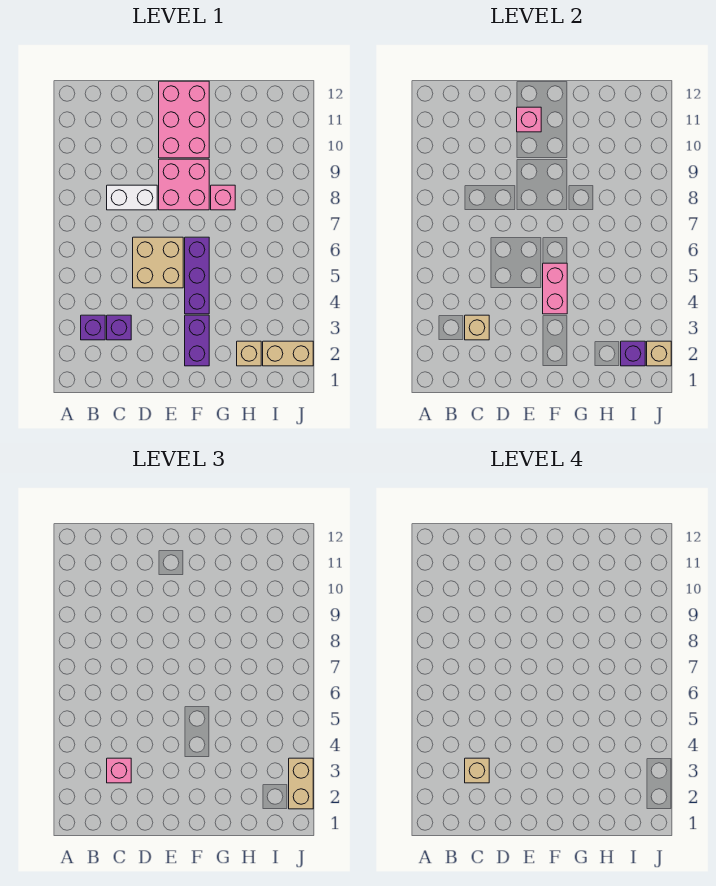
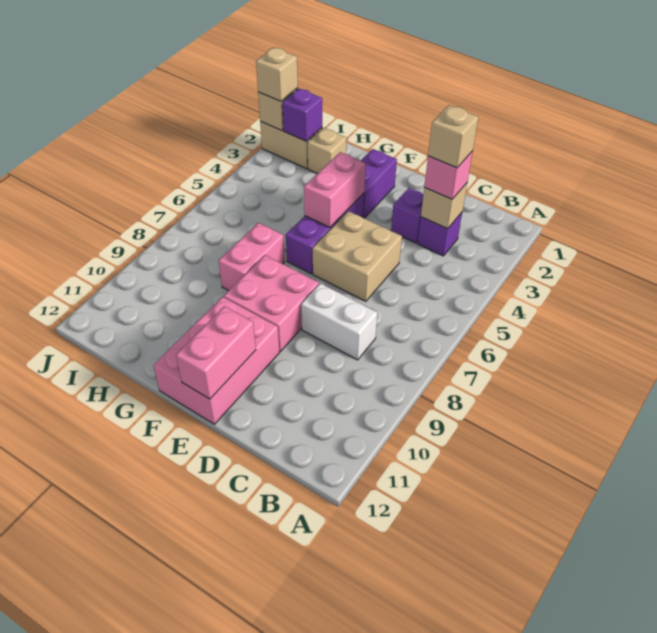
purple 1x1 brick [81,315,105,340] -> purple 1x1 brick moved to [391,188,423,243]
pink 1x1 brick [517,107,541,132] -> pink 1x2 brick [176,306,256,399]
pink 1x1 brick [211,185,235,210] -> pink 1x2 brick [219,223,285,291]
tan 1x2 brick [289,758,313,809] -> tan 1x1 brick [256,47,298,101]

